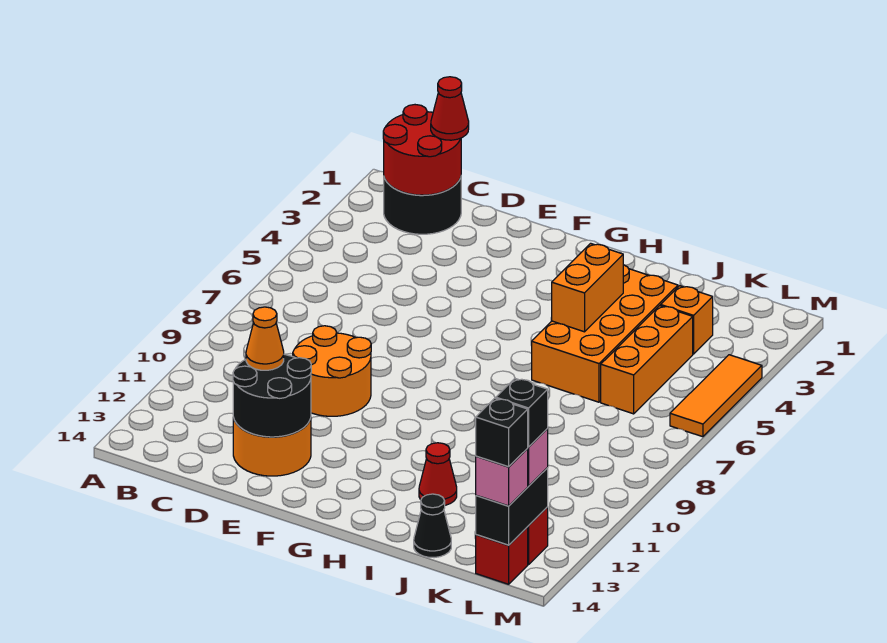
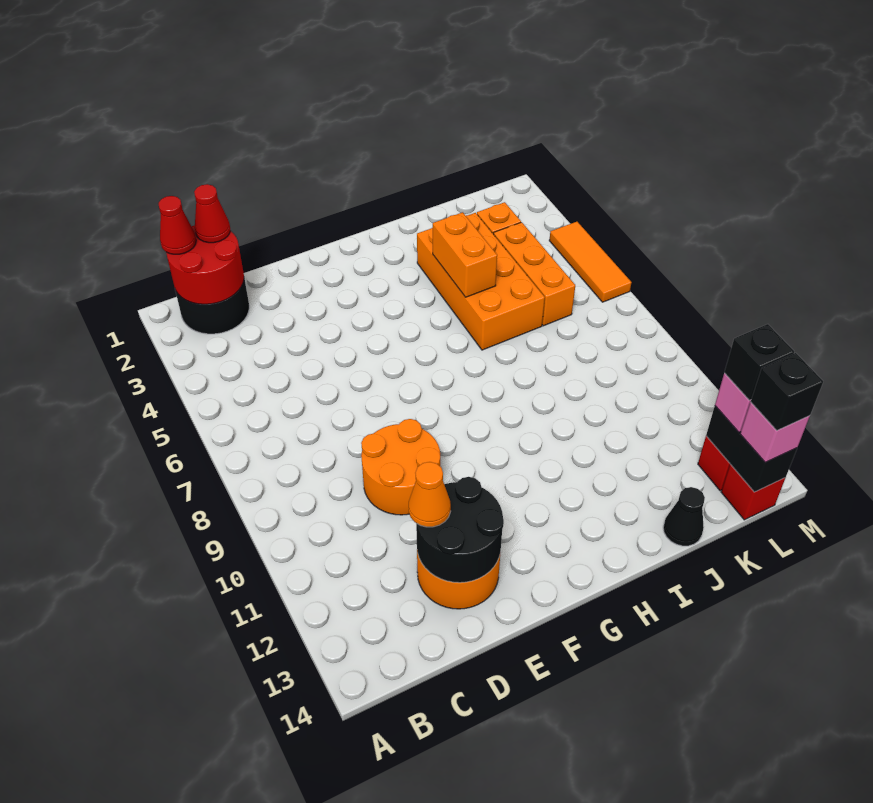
red 1x1 cone [419,443,457,505] -> red 1x1 cone moved to [159,196,196,254]

